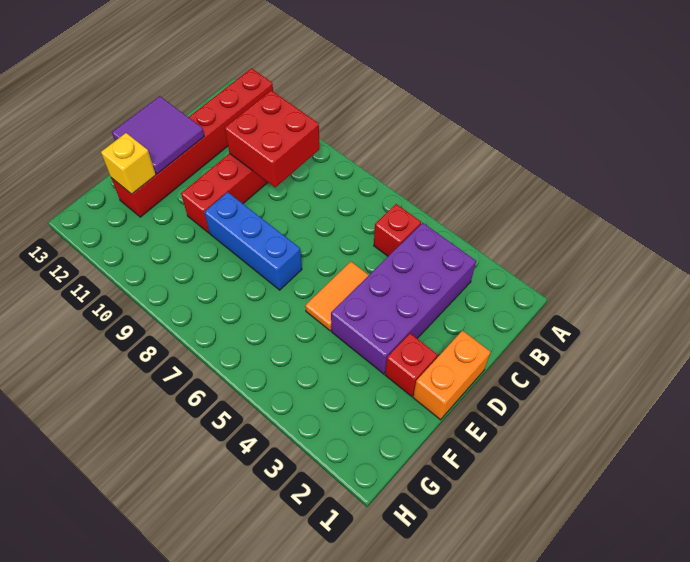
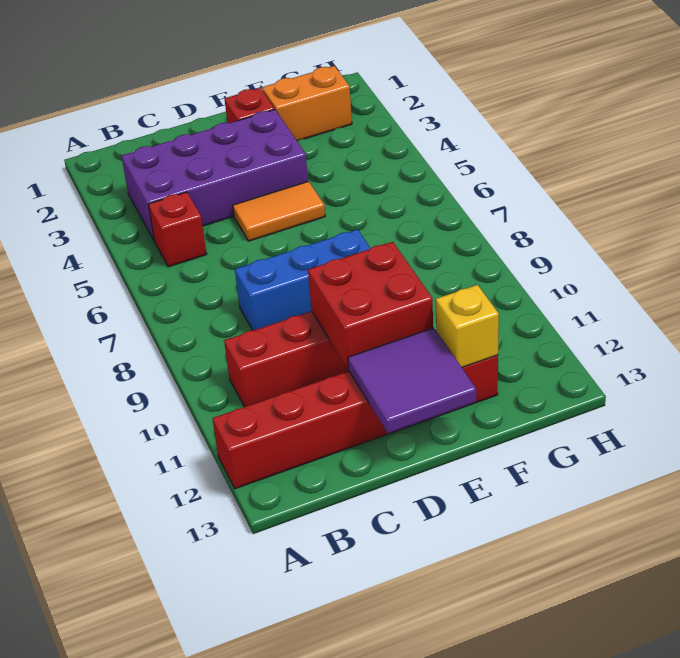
red 2x2 brick [225,90,320,187] -> red 2x2 brick moved to [308,242,433,369]
orange 1x2 brick [413,331,490,420] -> orange 1x2 brick moved to [262,66,352,141]
blue 1x3 brick [204,192,302,290] -> blue 1x3 brick turned to [235,229,370,330]

